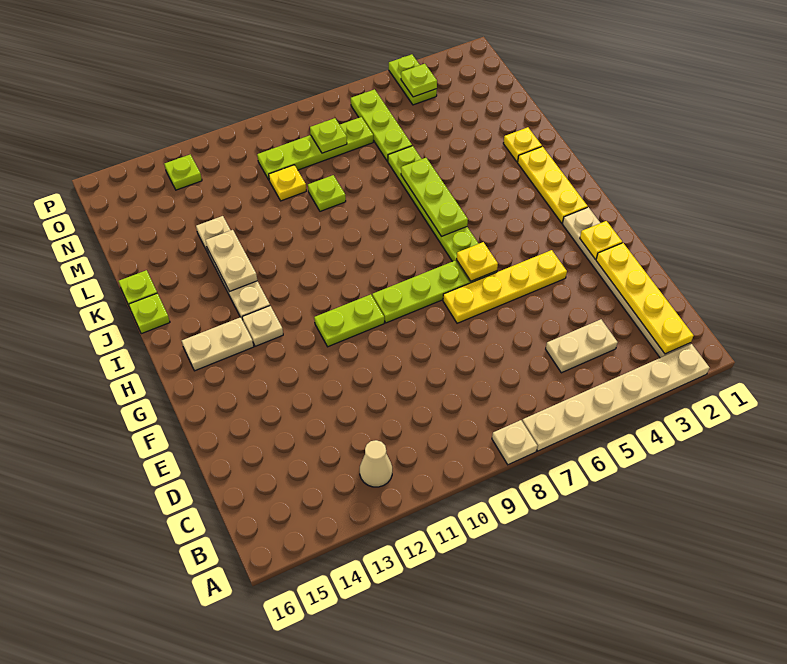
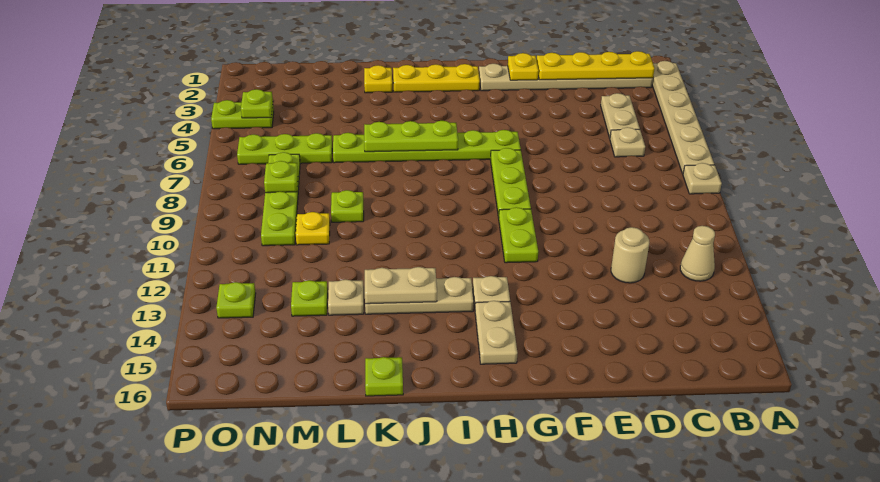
none -> tan 1x1 plate [610,127,645,157]
none -> tan 1x1 round brick [611,227,649,283]
yellow 1x4 plate [443,250,567,323] -> none
yellow 1x1 plate [457,242,498,281] -> none
lime 1x1 plate [129,293,170,334] -> lime 1x1 plate moved to [291,280,328,316]

